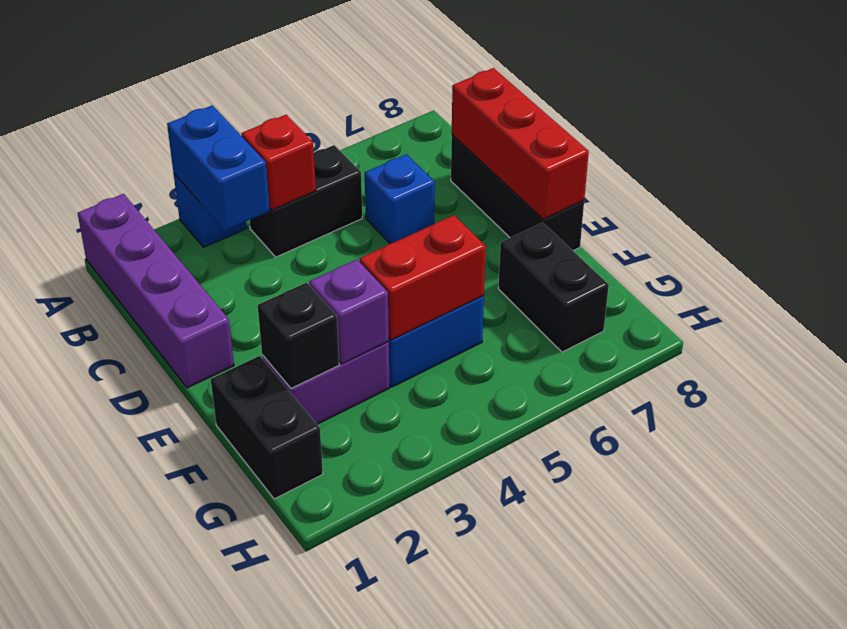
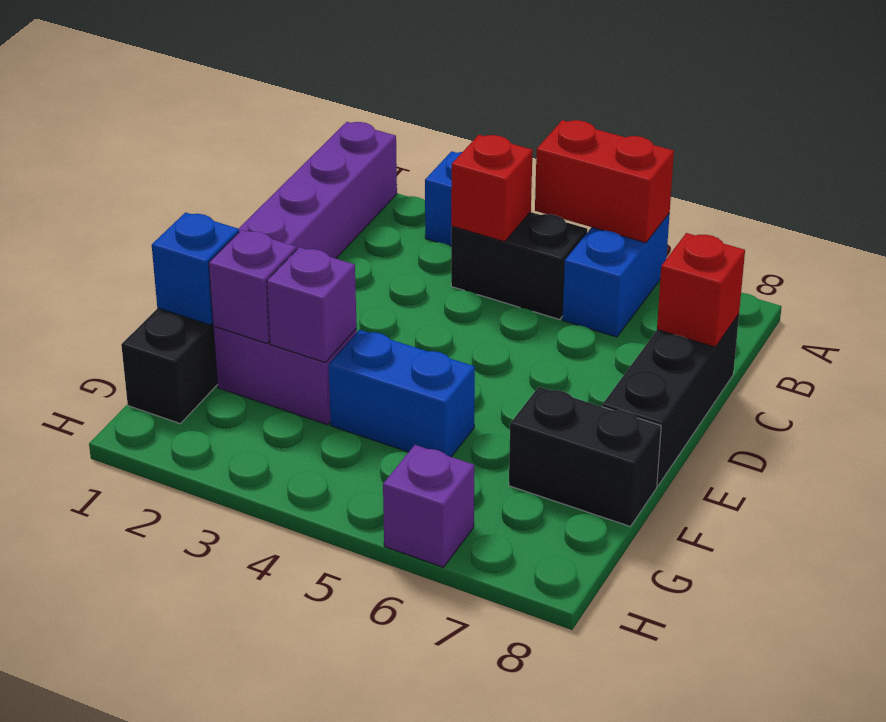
blue 1x2 brick [167,105,270,230] -> blue 1x2 brick moved to [563,213,670,337]
blue 1x1 brick [365,154,435,244] -> blue 1x1 brick moved to [152,212,239,325]
red 1x3 brick [452,68,589,219] -> red 1x1 brick [657,233,745,347]
black 1x1 brick [258,283,339,388] -> purple 1x1 brick [209,230,296,343]
red 1x2 brick [360,215,486,340] -> red 1x2 brick moved to [535,120,674,243]
black 1x2 brick [498,223,609,352] -> black 1x2 brick turned to [509,387,661,527]
none -> purple 1x1 brick [383,445,474,567]

